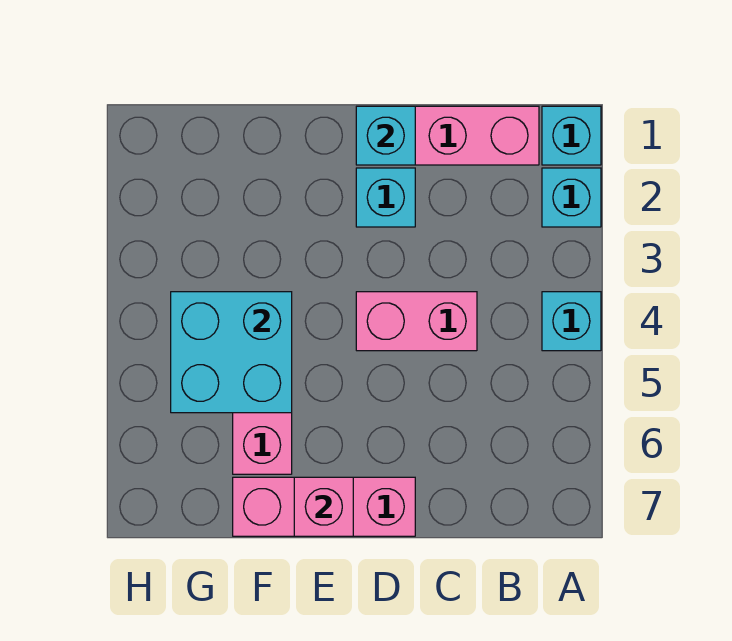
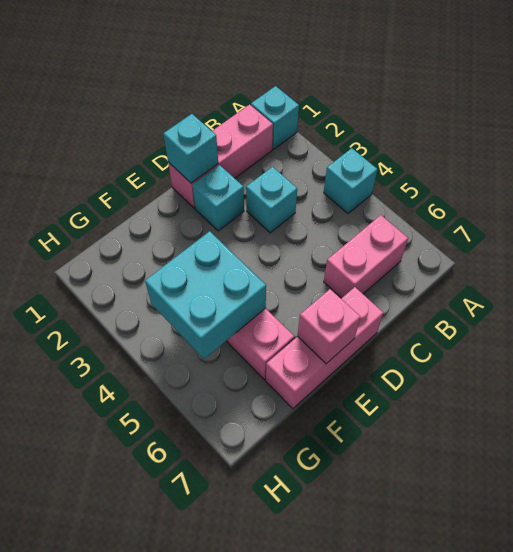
cyan 1x1 brick [542,168,601,227] -> cyan 1x1 brick moved to [246,167,297,233]
pink 1x2 brick [356,292,477,351] -> pink 1x2 brick moved to [324,215,408,298]

